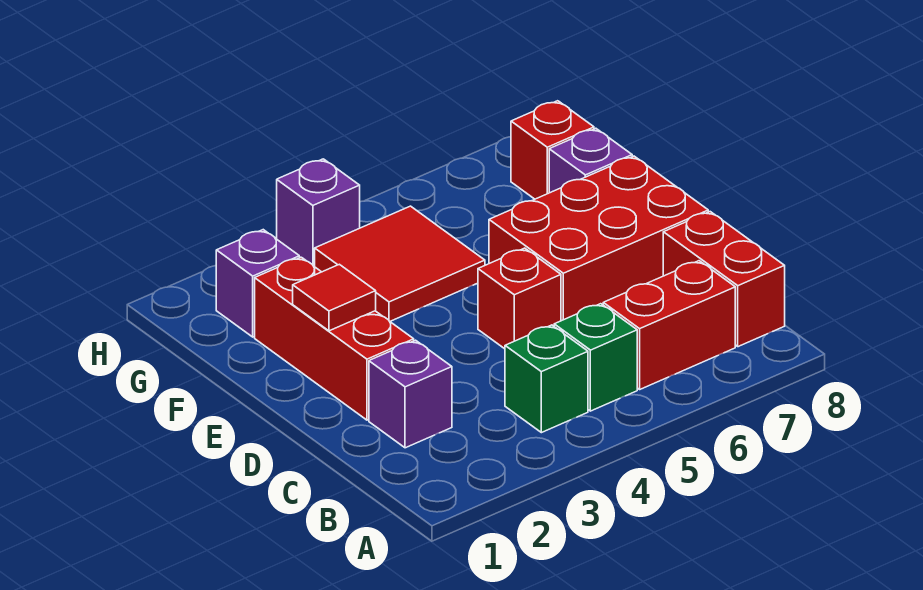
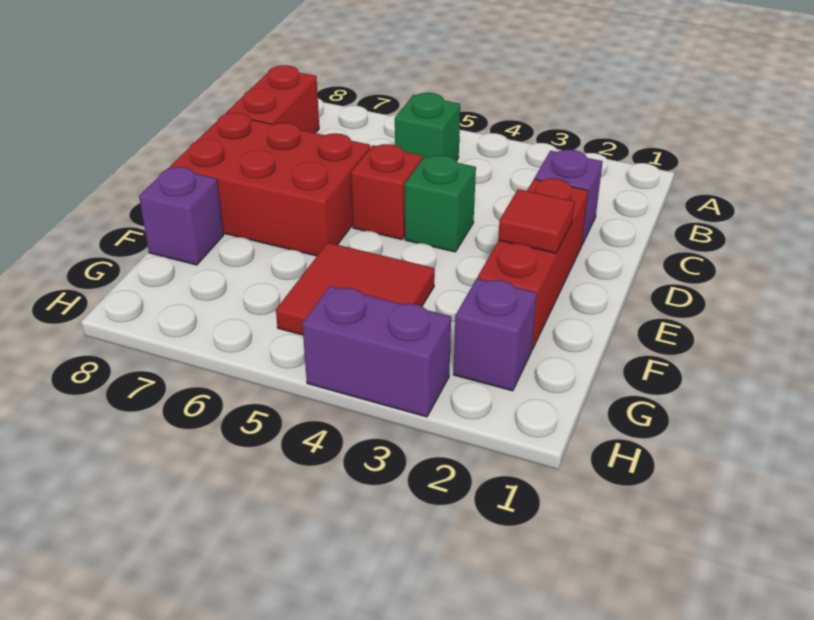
green 1x1 brick [505,325,588,433] -> green 1x1 brick moved to [405,155,476,252]
red 1x2 brick [603,261,735,389] -> none
red 1x1 brick [511,101,594,199] -> none
purple 1x1 brick [277,159,360,266] -> purple 1x2 brick [302,286,451,417]

